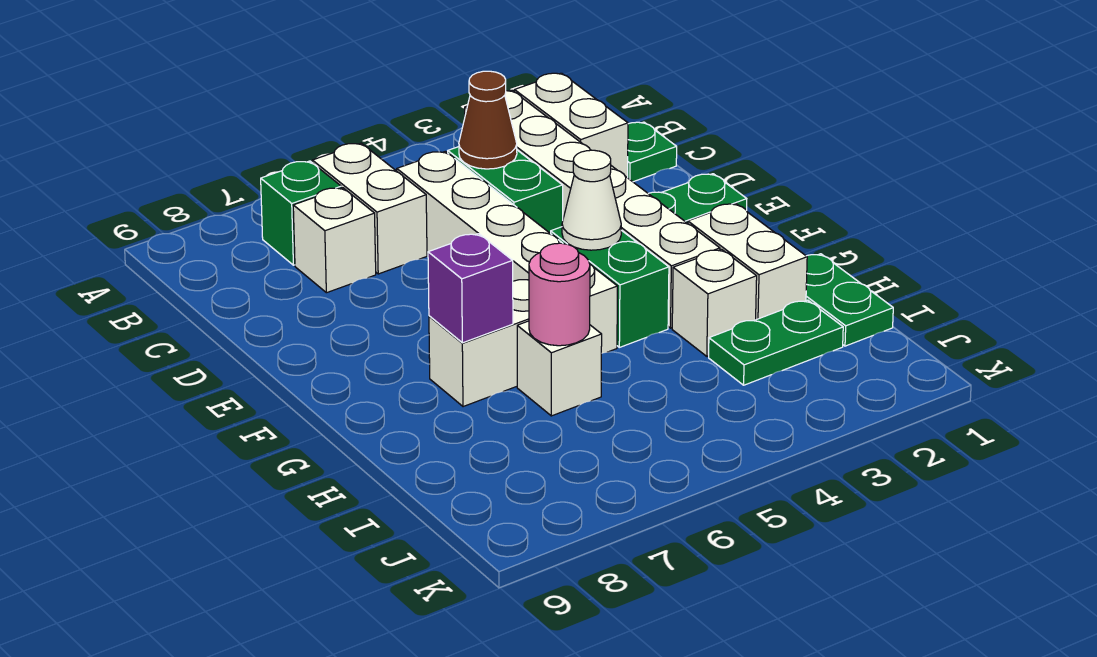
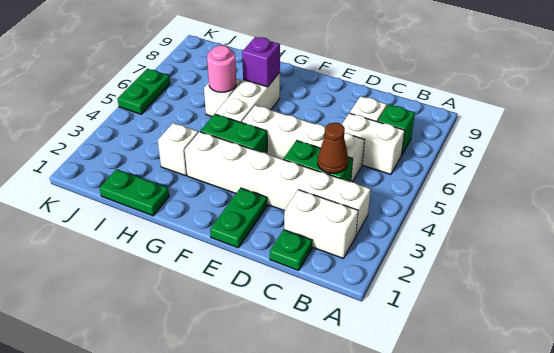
white 1x1 cone [562,150,621,250] -> none
white 1x2 brick [688,203,807,320] -> none
green 1x2 plate [709,300,843,385] -> green 1x2 plate moved to [118,69,170,114]

